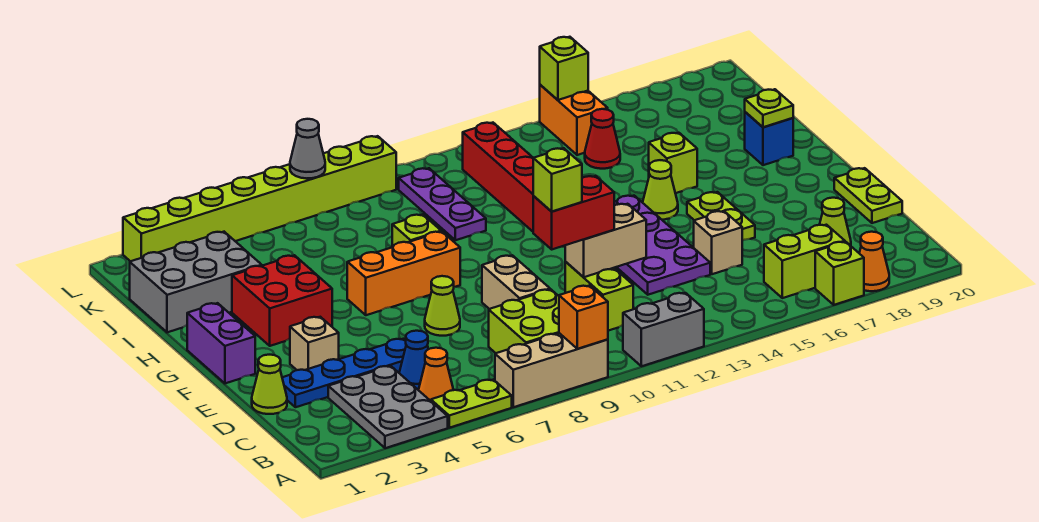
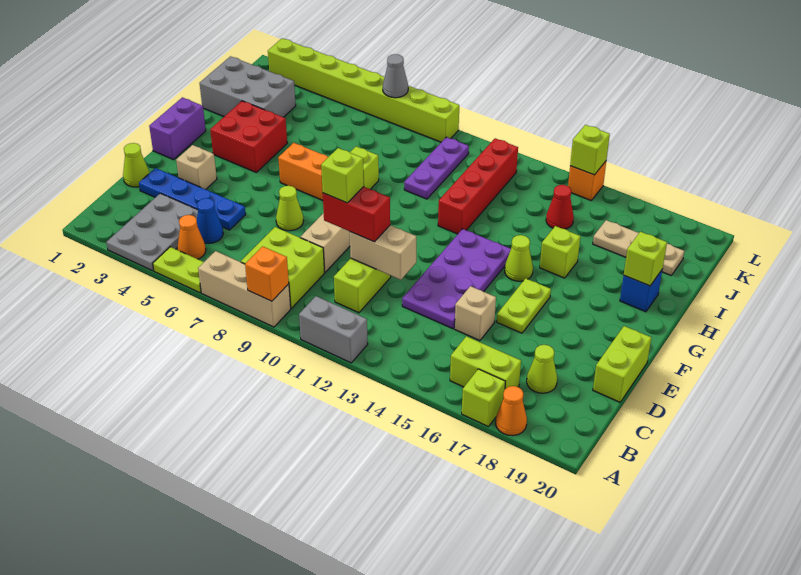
lime 1x2 plate [834,168,902,223] -> lime 1x2 brick [593,326,651,402]
lime 1x1 plate [745,89,793,127] -> lime 1x1 brick [624,232,667,286]
none -> tan 1x3 plate [593,220,684,275]
orange 1x2 brick [540,85,608,155] -> orange 1x1 brick [568,161,606,200]

